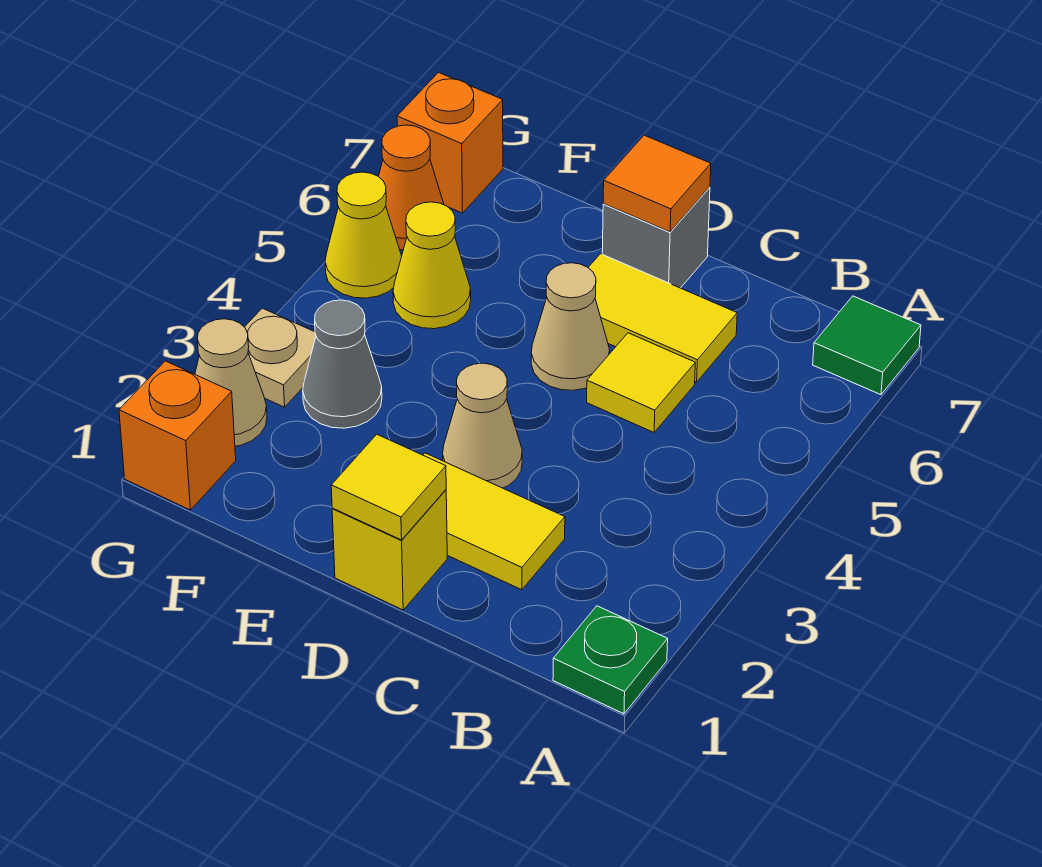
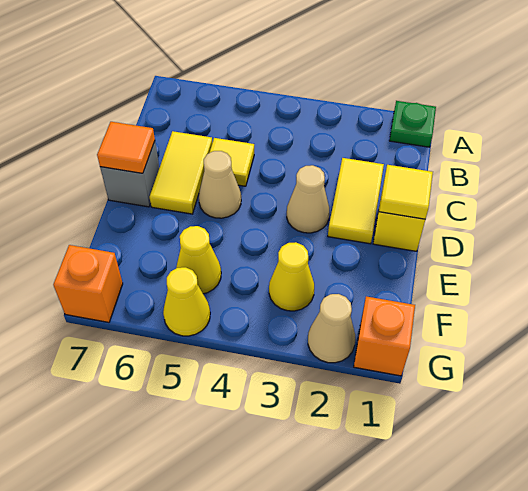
green 1x1 tile [813,296,921,395] -> none
grey 1x1 cone [303,300,382,428] -> yellow 1x1 cone [269,242,314,311]
tan 1x1 plate [245,308,316,407] -> none
orange 1x1 cone [378,125,444,250] -> none

